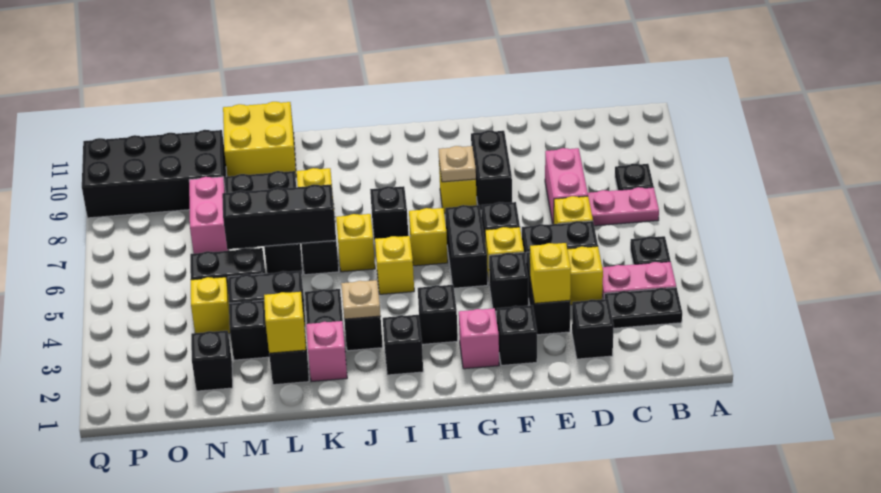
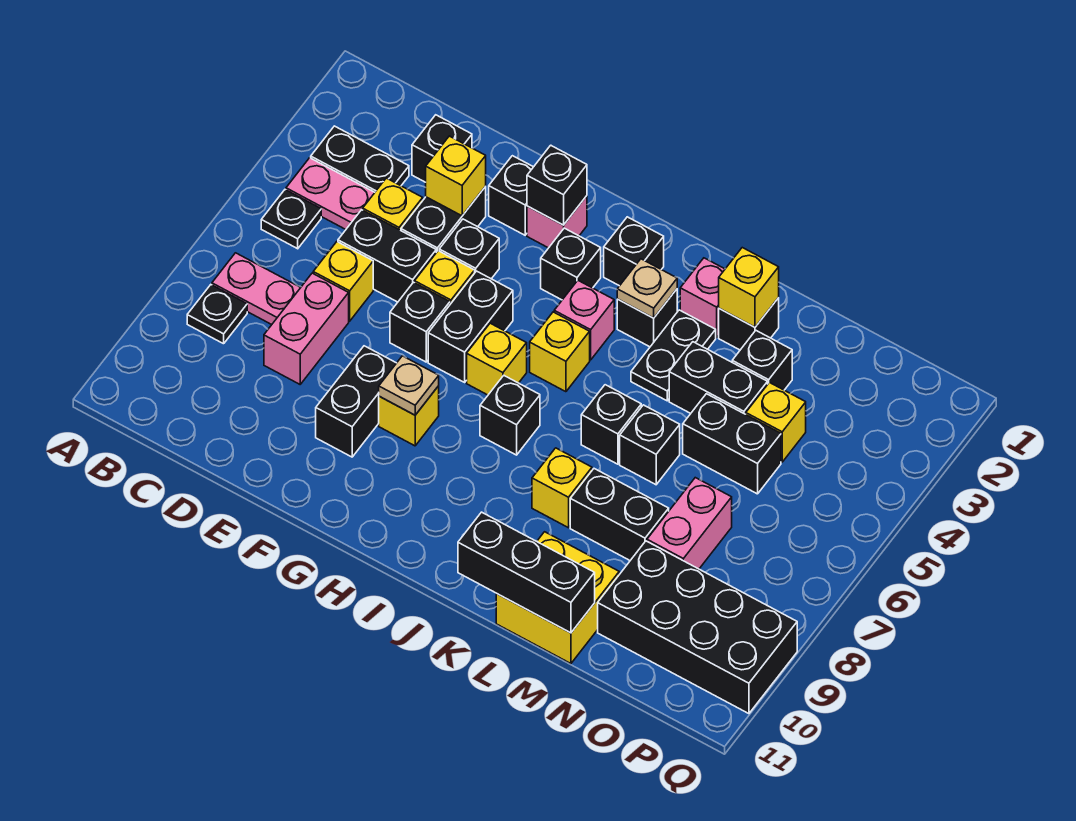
none -> pink 1x1 brick [554,281,614,360]
yellow 1x1 brick [336,214,375,272] -> none
black 1x3 brick [222,184,336,249] -> black 1x3 brick moved to [458,512,595,633]
black 1x1 brick [191,331,233,391] -> black 1x1 brick moved to [527,145,587,225]

